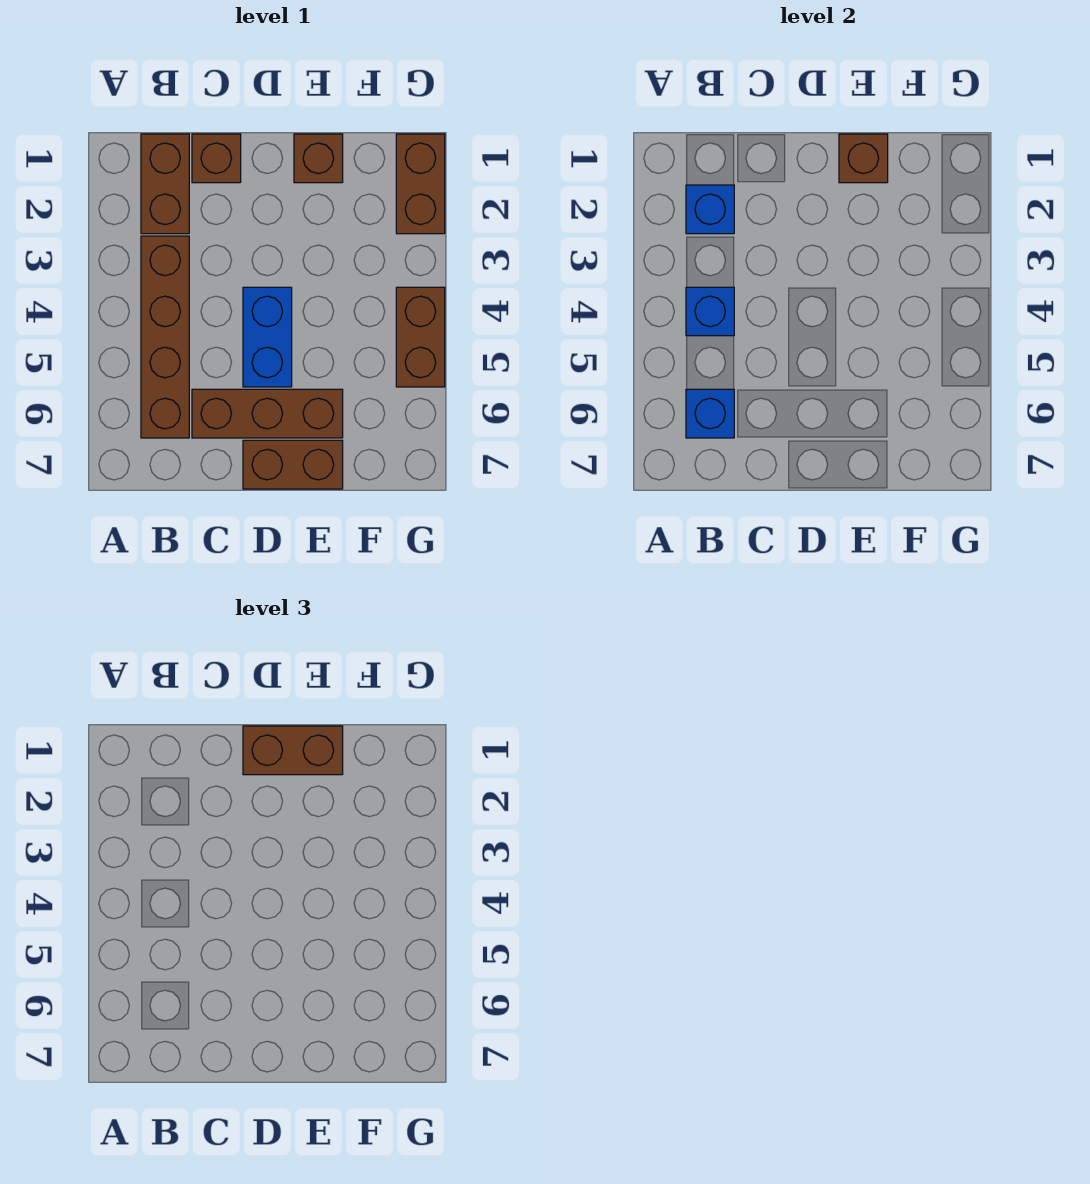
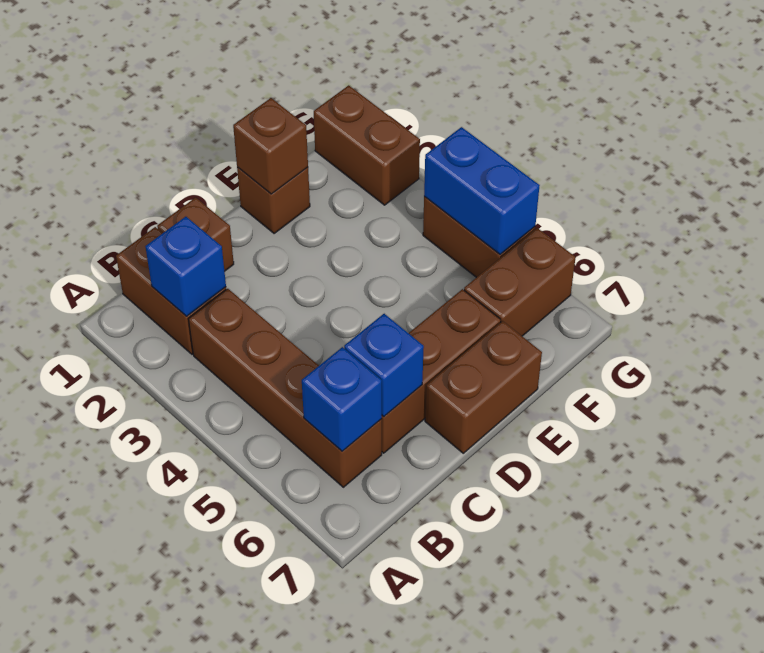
blue 1x1 brick [686,287,734,336] -> blue 1x1 brick moved to [344,314,424,417]
brown 1x2 brick [243,726,343,775] -> brown 1x2 brick moved to [464,228,576,336]
blue 1x2 brick [243,287,292,387] -> blue 1x2 brick moved to [424,127,540,255]

